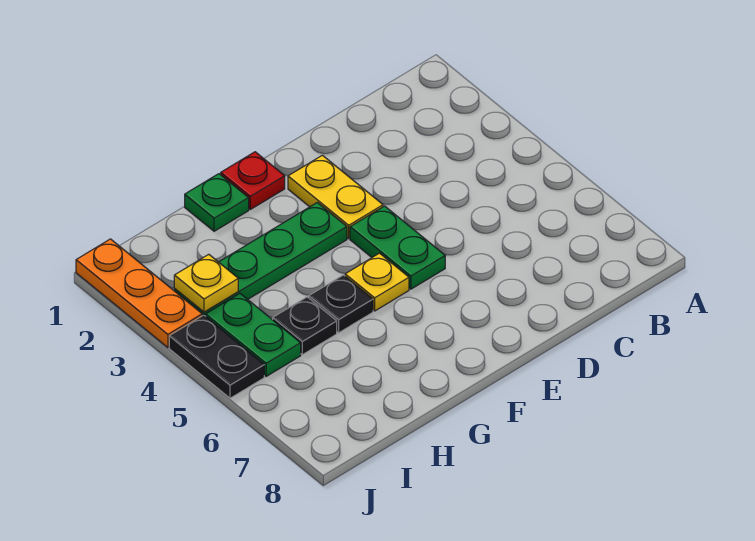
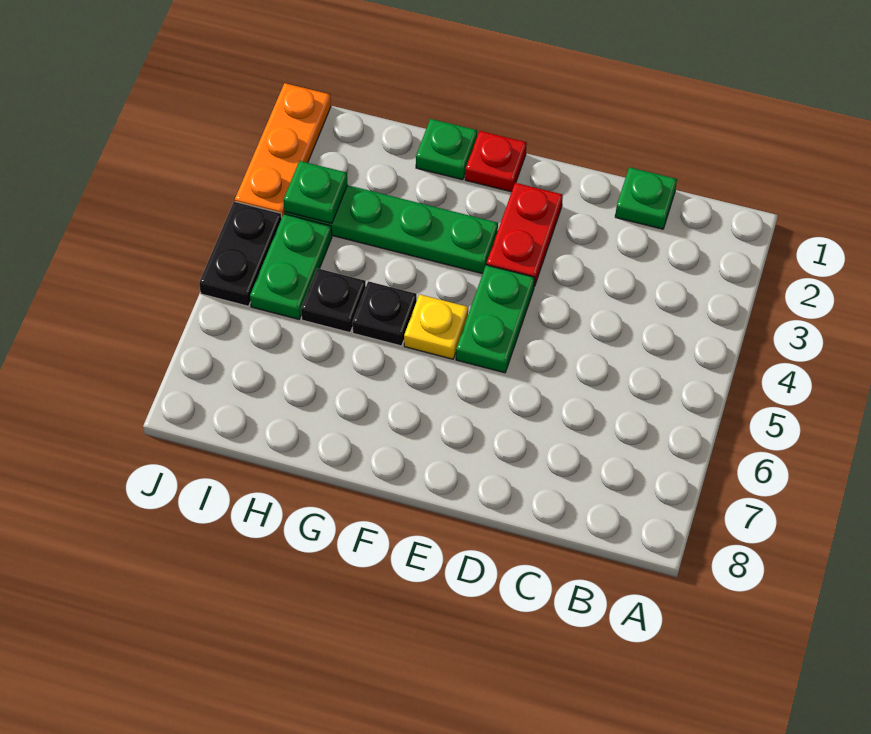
none -> green 1x1 plate [615,167,677,229]
yellow 1x2 plate [288,155,383,238] -> red 1x2 plate [487,183,563,286]
yellow 1x1 plate [174,254,238,312] -> green 1x1 plate [284,161,347,223]

